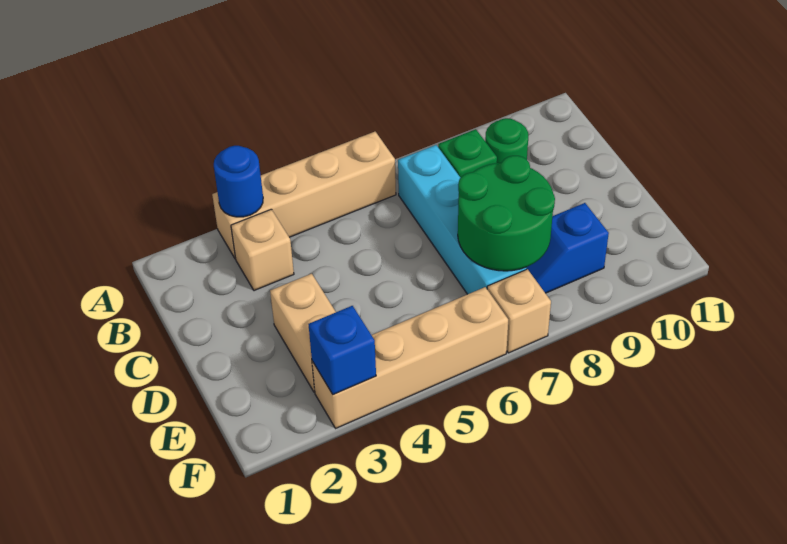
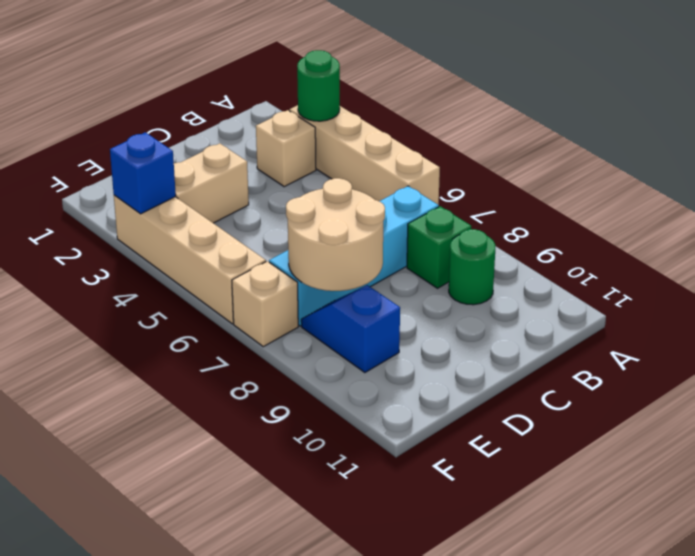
blue 1x1 round brick [214,146,263,217] -> green 1x1 round brick [297,50,340,121]
green 2x2 round brick [458,156,555,271] -> tan 2x2 round brick [286,178,385,291]

